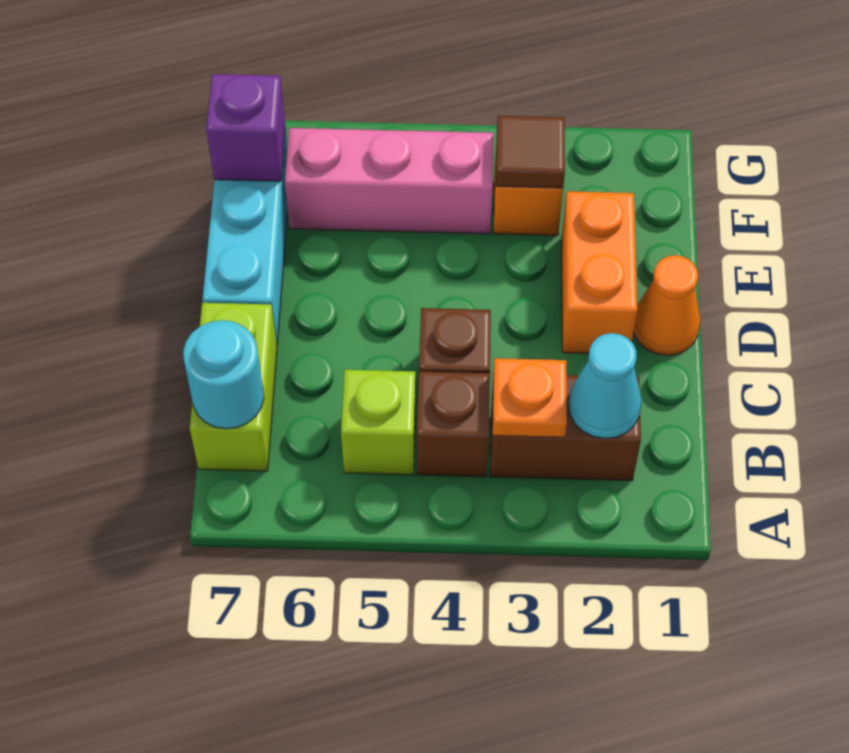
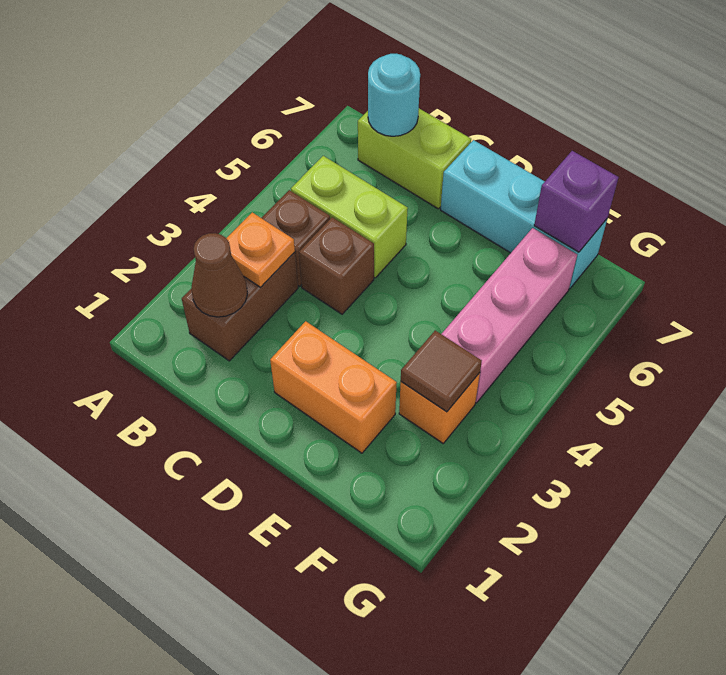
cyan 1x1 cone [568,333,642,438] -> brown 1x1 cone [192,233,247,317]
lime 1x1 brick [341,370,416,475] -> lime 1x2 brick [291,156,408,278]
orange 1x1 cone [633,255,700,355] -> none

